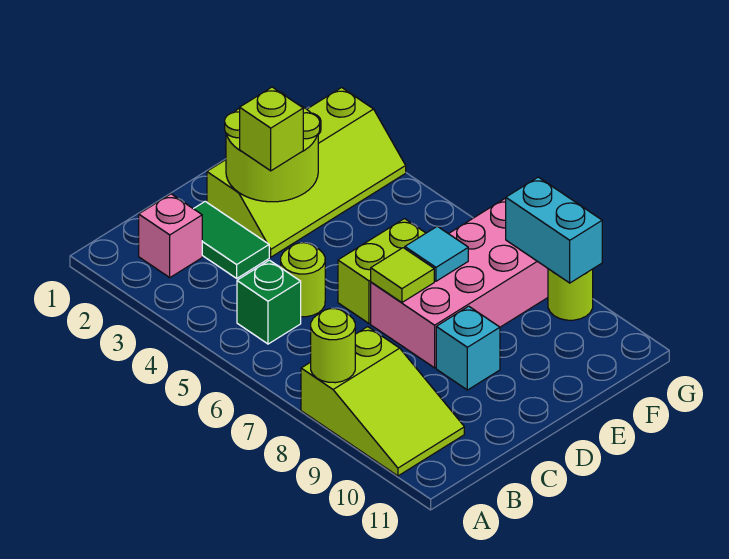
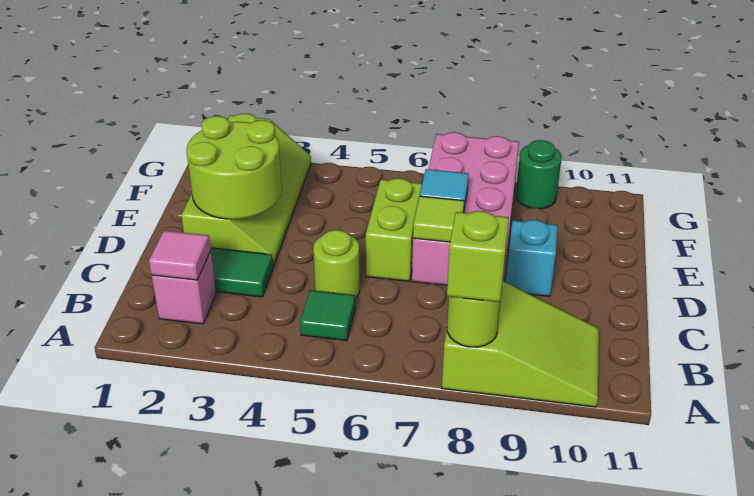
none -> pink 1x1 tile [149,231,211,280]
green 1x1 brick [237,260,301,344] -> green 1x1 tile [300,290,355,341]
lime 1x1 brick [240,87,303,171] -> lime 1x1 brick moved to [447,211,509,302]
cyan 1x2 brick [506,177,602,283] -> none
lime 1x1 round brick [548,269,593,320] -> green 1x1 round brick [516,140,562,209]

